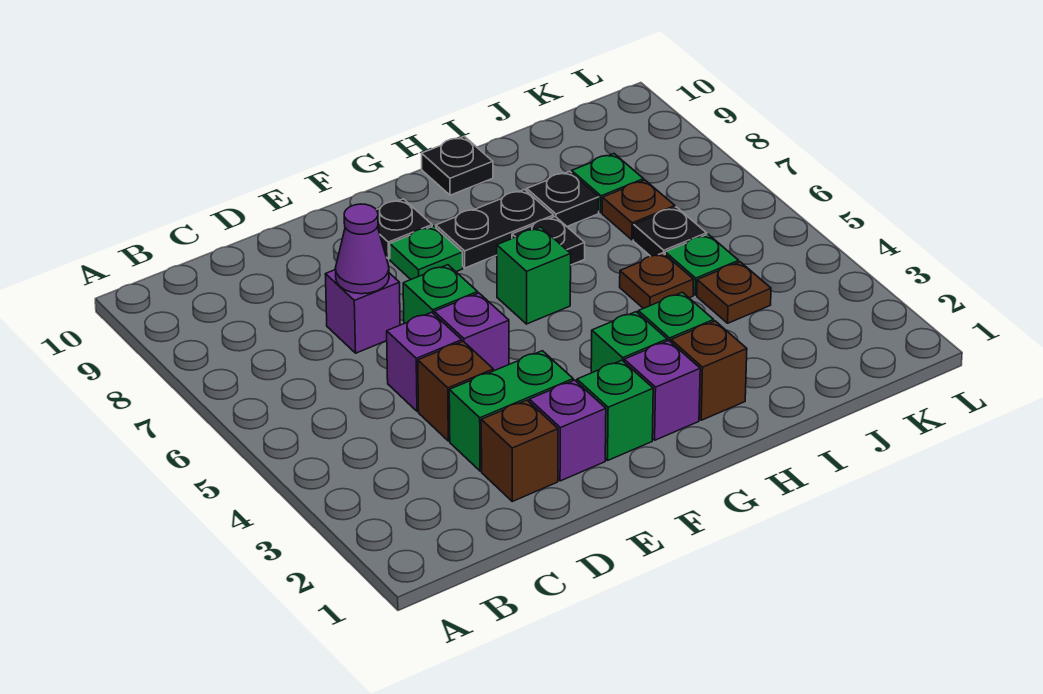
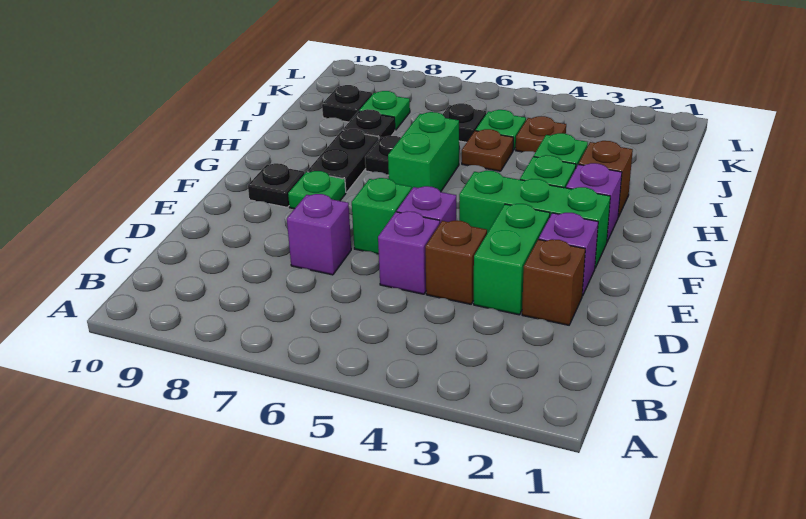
purple 1x1 cone [336,204,389,294] -> none
green 1x1 brick [577,360,653,460] -> green 1x3 brick [459,171,610,268]
green 1x1 brick [497,227,571,324] -> green 1x2 brick [388,112,459,192]
black 1x1 plate [422,136,493,195] -> black 1x1 plate moved to [322,85,372,122]
brown 1x1 plate [602,180,675,240] -> none

